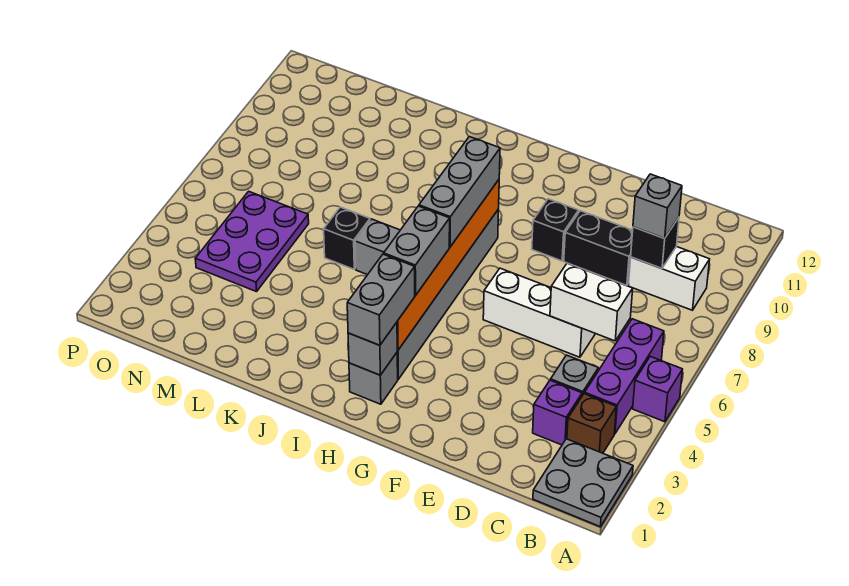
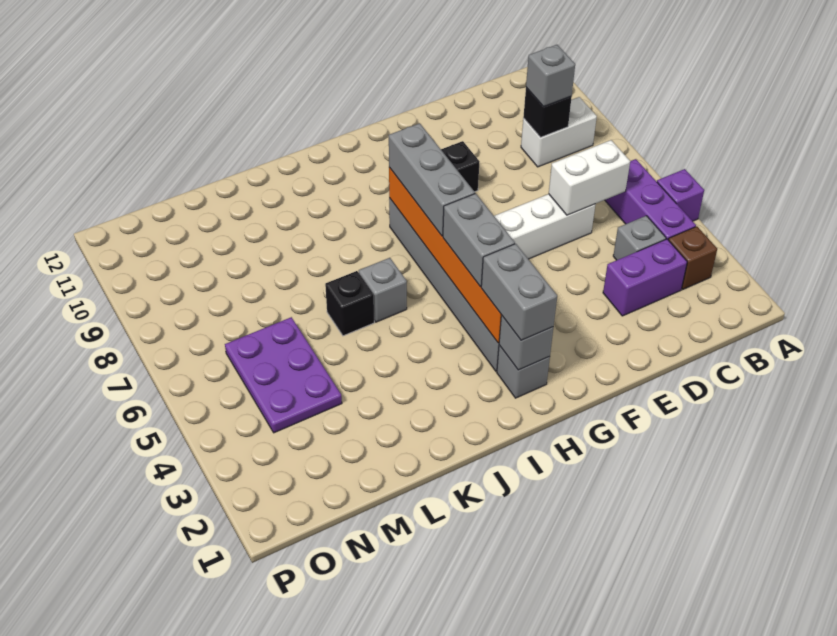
grey 2x2 plate [533,439,633,527] -> none
purple 1x1 brick [533,380,582,445] -> purple 1x2 brick [603,239,687,316]
black 1x2 brick [564,211,633,286] -> none

